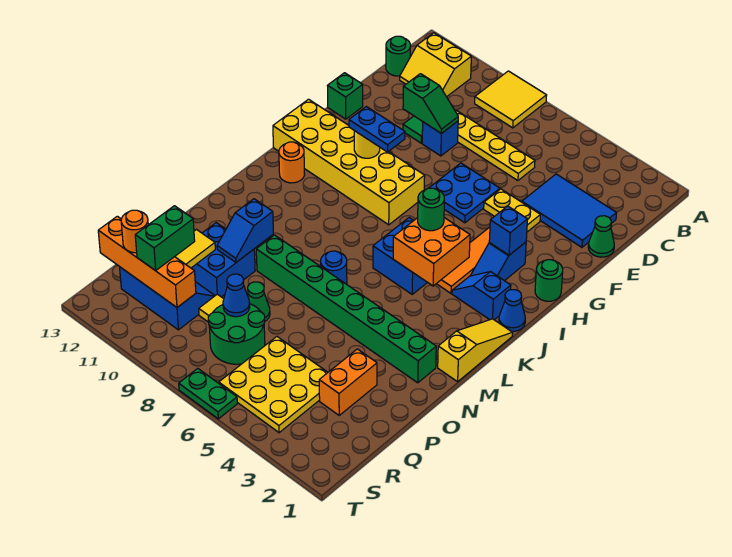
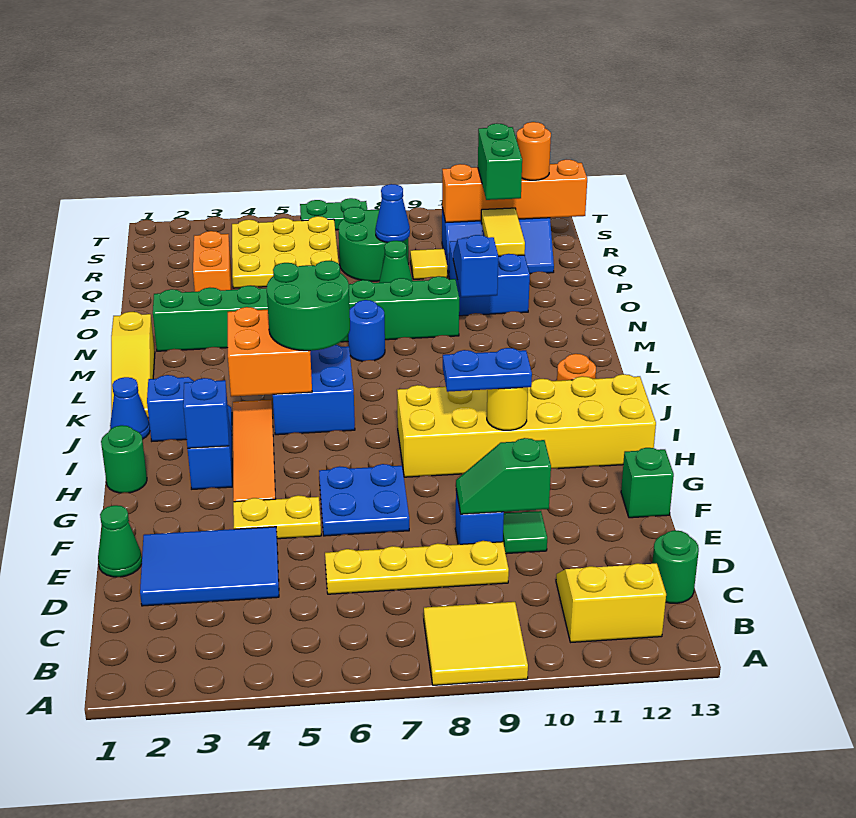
green 1x1 round brick [418,188,444,231] -> green 2x2 round brick [267,261,350,351]

